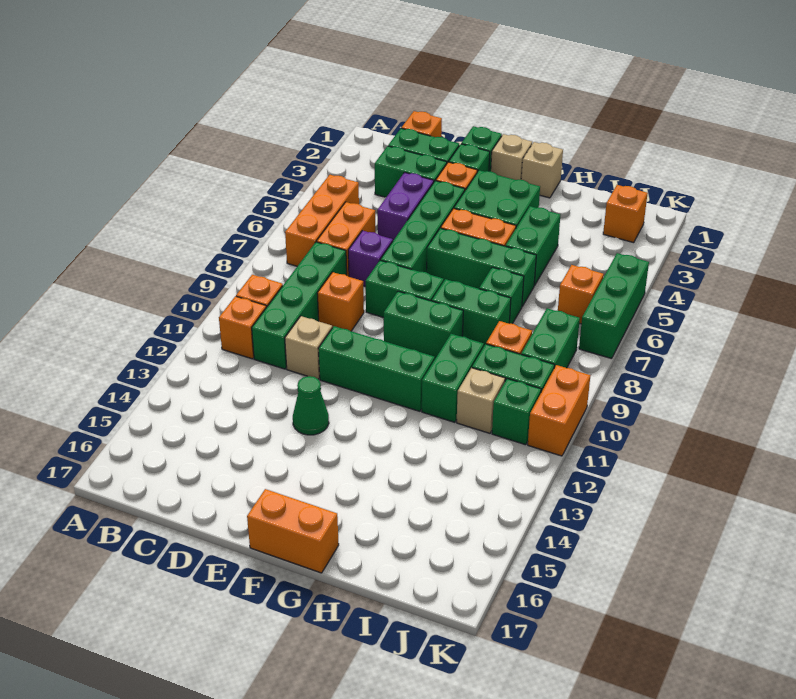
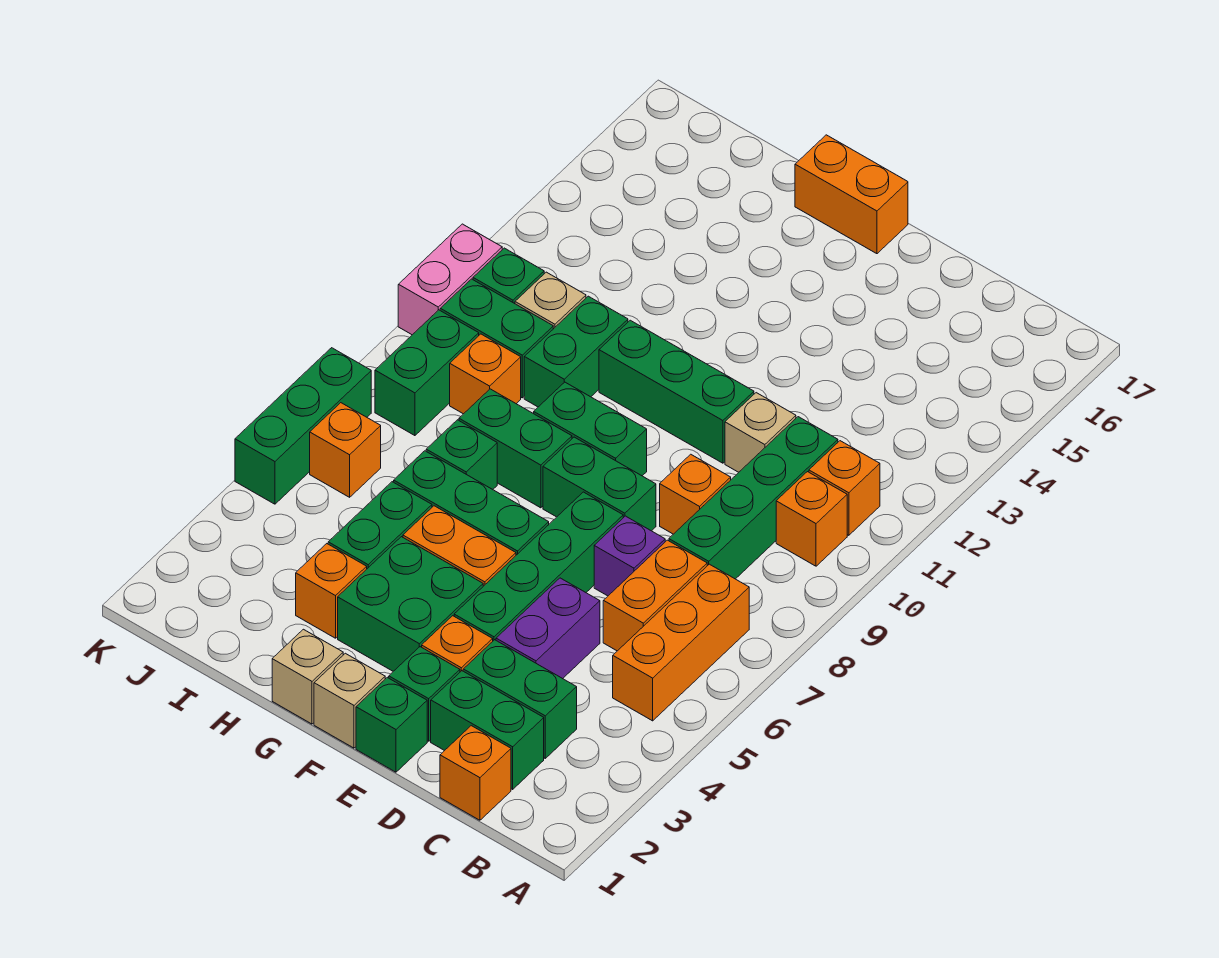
green 1x1 cone [293,376,329,435] -> none
orange 1x1 brick [603,185,648,243] -> orange 1x1 brick moved to [296,544,367,638]
orange 1x2 brick [528,365,590,456] -> pink 1x2 brick [398,224,502,335]

